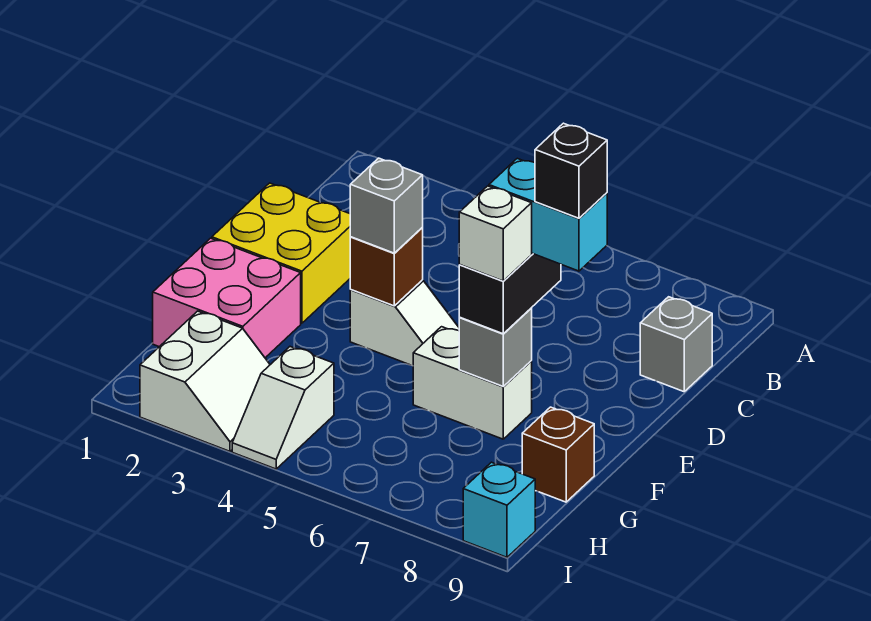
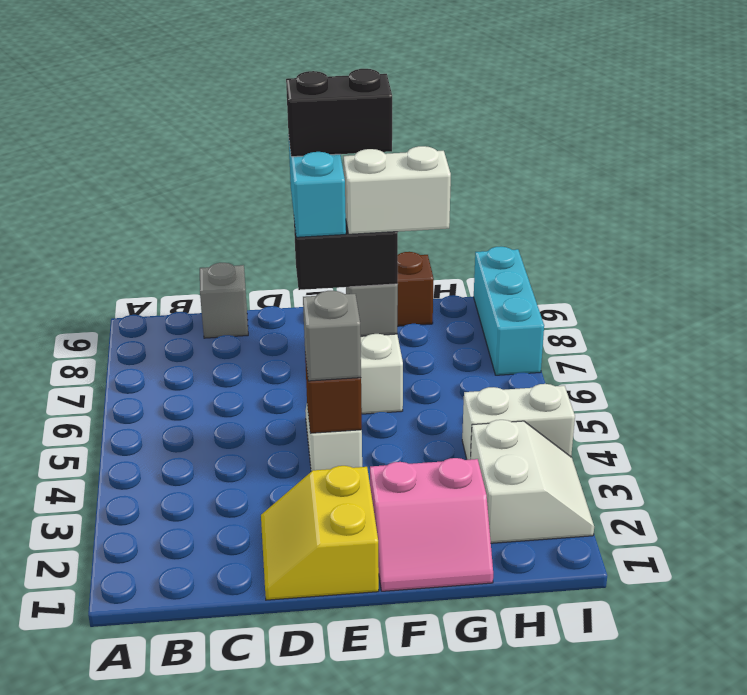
yellow 2x2 brick [212,183,350,323] -> yellow 2x2 slope [261,466,379,600]
black 1x1 brick [535,123,607,218] -> black 1x2 brick [286,69,392,157]
pink 2x2 brick [153,238,301,358] -> pink 2x2 slope [370,458,493,591]
white 1x1 brick [459,186,532,281] -> white 1x2 brick [343,146,451,234]
white 2x2 slope [140,311,270,451] -> white 2x2 slope turned to [471,420,594,543]
white 1x2 slope [232,347,334,469] -> white 1x2 brick [462,384,575,460]
cyan 1x1 brick [463,462,535,557] -> cyan 1x3 brick [474,247,544,375]

